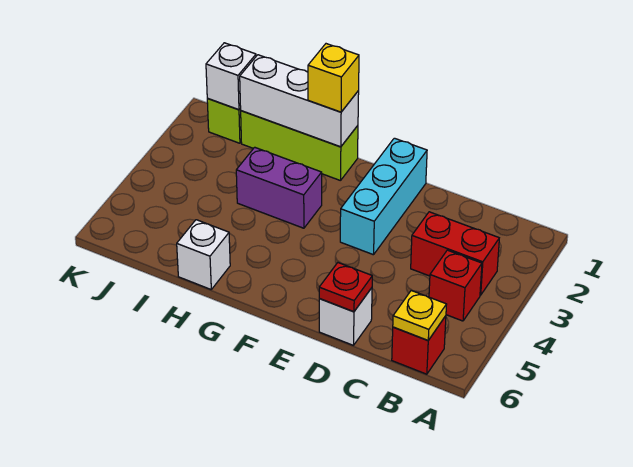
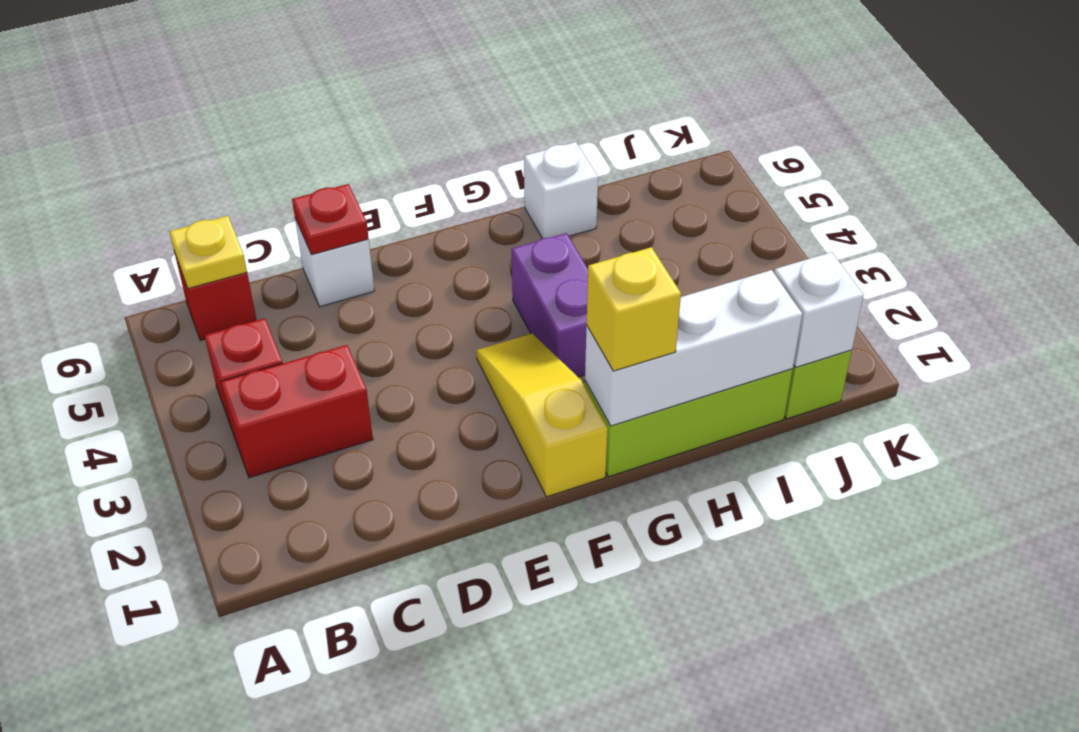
cyan 1x3 brick [340,138,427,255] -> none
none -> yellow 1x3 slope [477,334,608,497]
purple 1x2 brick [236,147,322,228] -> purple 1x2 brick turned to [512,233,588,377]

